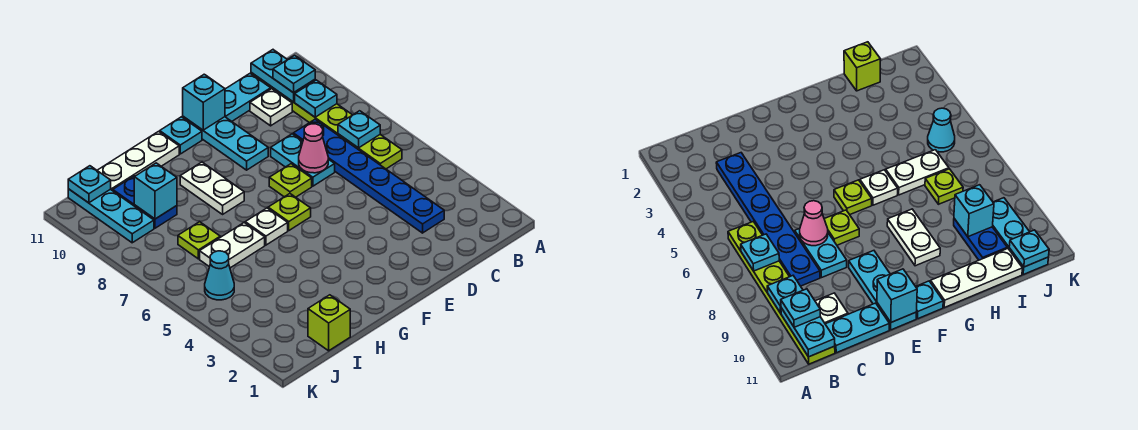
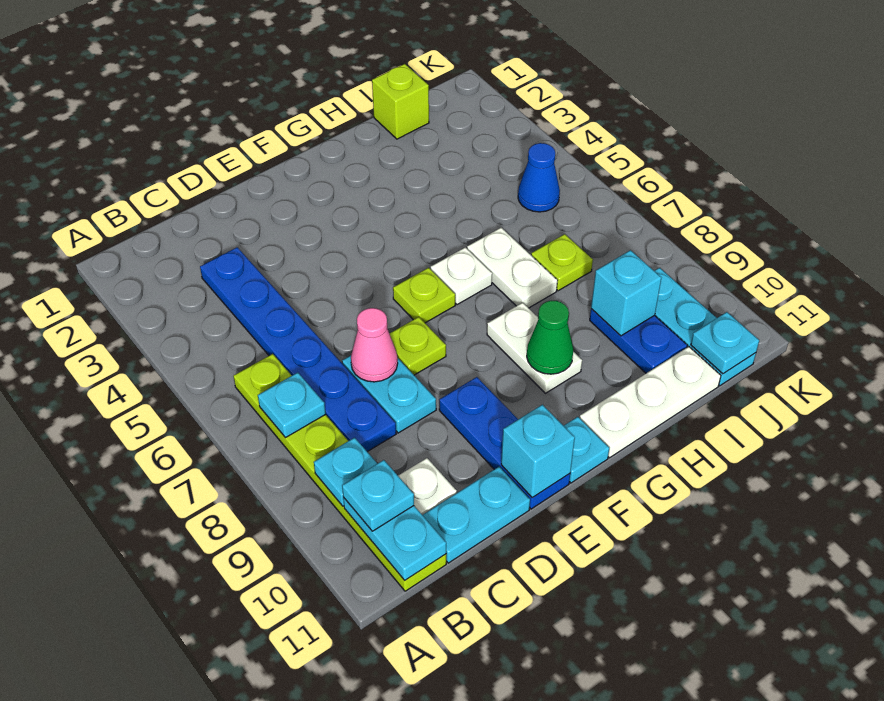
cyan 1x3 plate [183,117,268,170] -> blue 1x3 plate [439,377,570,509]
none -> green 1x1 cone [527,300,573,374]
white 1x2 plate [200,223,265,268] -> white 1x2 plate turned to [467,228,557,308]
cyan 1x1 cone [205,251,234,300] -> blue 1x1 cone [518,143,560,212]

